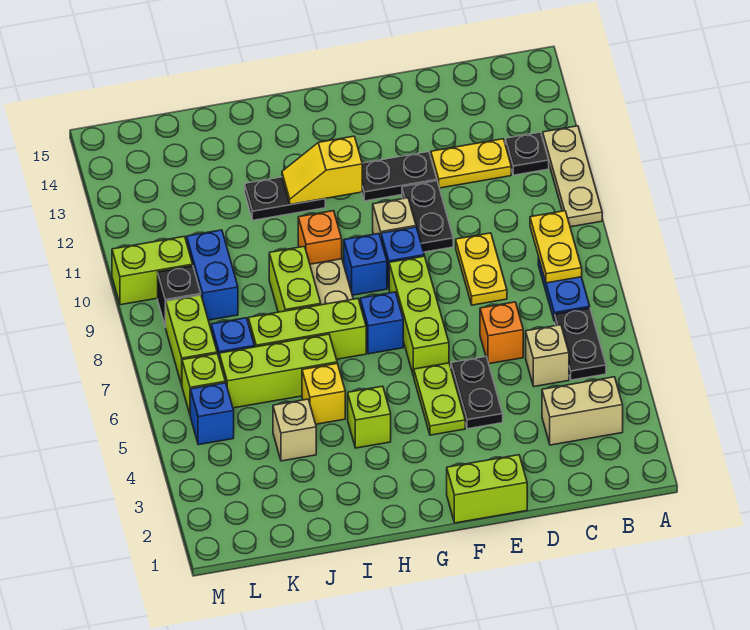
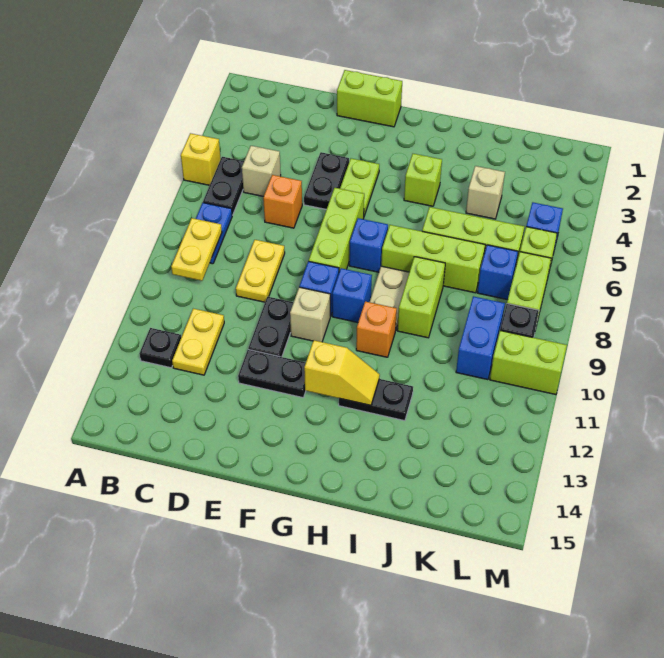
tan 1x3 plate [543,126,602,227] -> none
tan 1x2 brick [542,377,623,445] -> none
yellow 1x2 plate [431,139,511,188] -> yellow 1x2 plate turned to [172,309,224,375]
yellow 1x1 brick [302,364,345,424] -> yellow 1x1 brick moved to [181,133,221,185]

